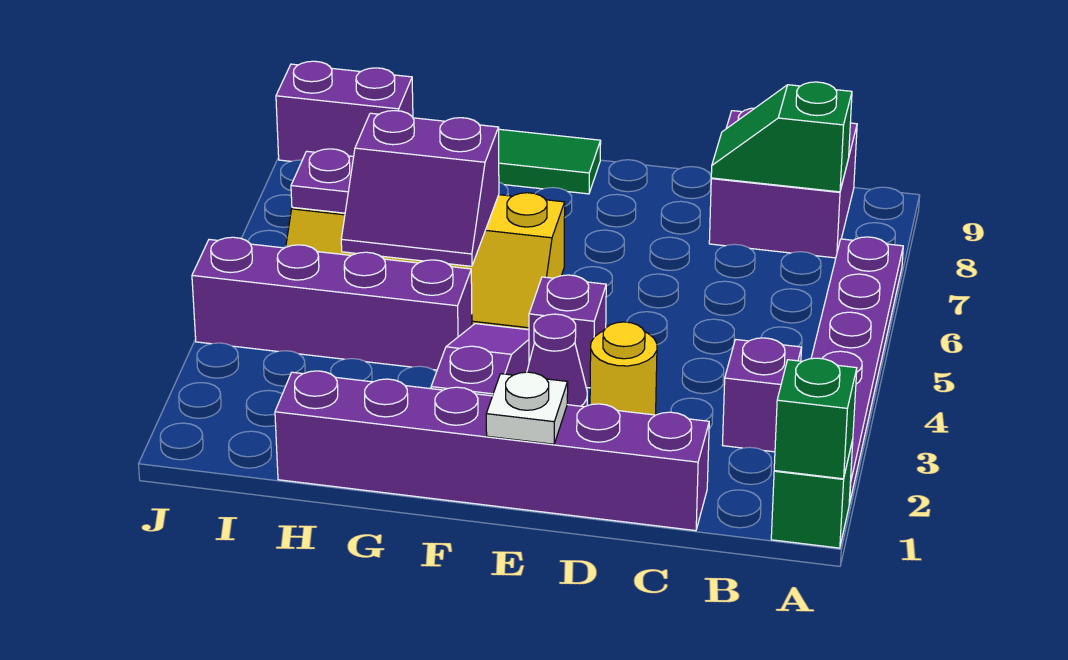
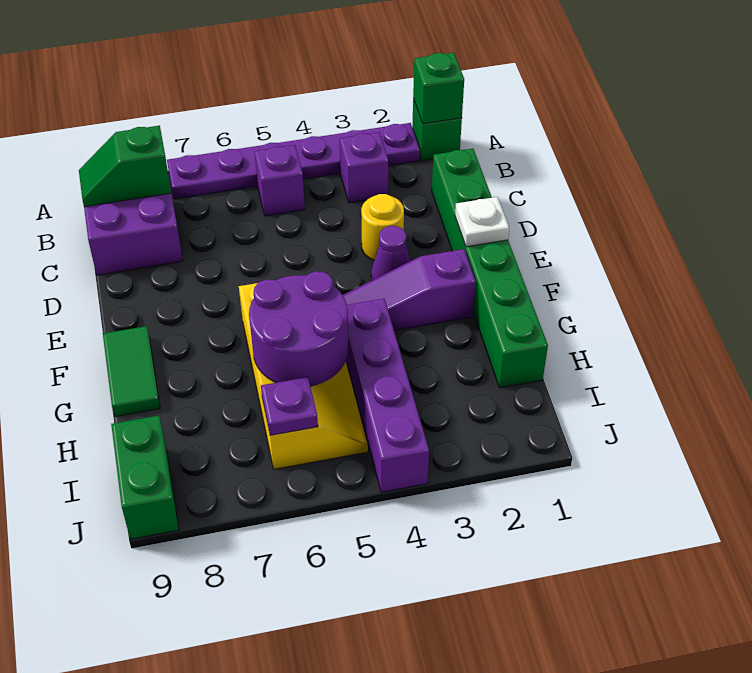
green 1x2 slope [711,82,852,192] -> green 1x2 slope turned to [79,126,171,207]
purple 1x6 brick [275,371,709,531] -> green 1x6 brick [432,149,548,388]
purple 1x1 brick [529,275,606,388] -> purple 1x1 brick moved to [255,145,305,216]
purple 2x2 slope [341,111,499,266] -> purple 2x2 round brick [249,271,348,386]
purple 1x2 brick [276,61,413,161] -> green 1x2 brick [111,416,179,539]

